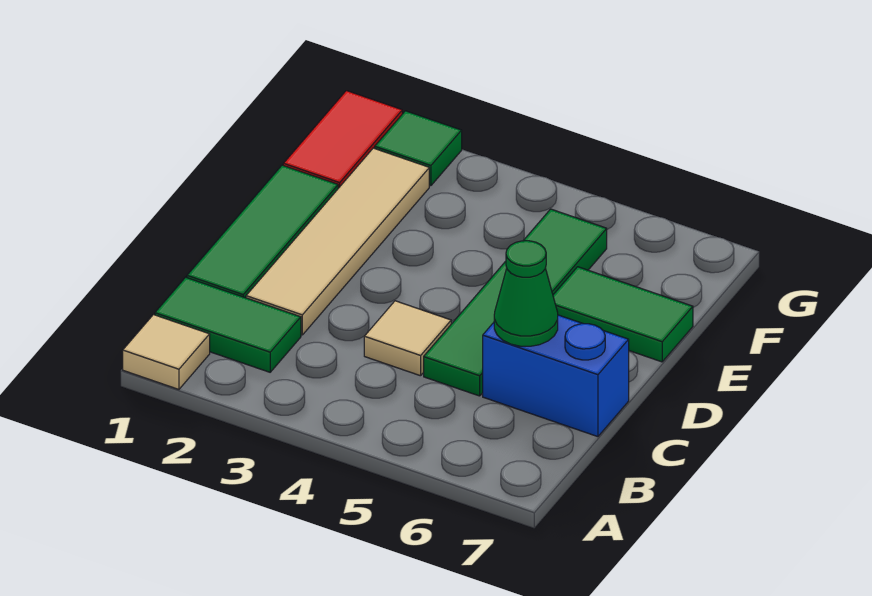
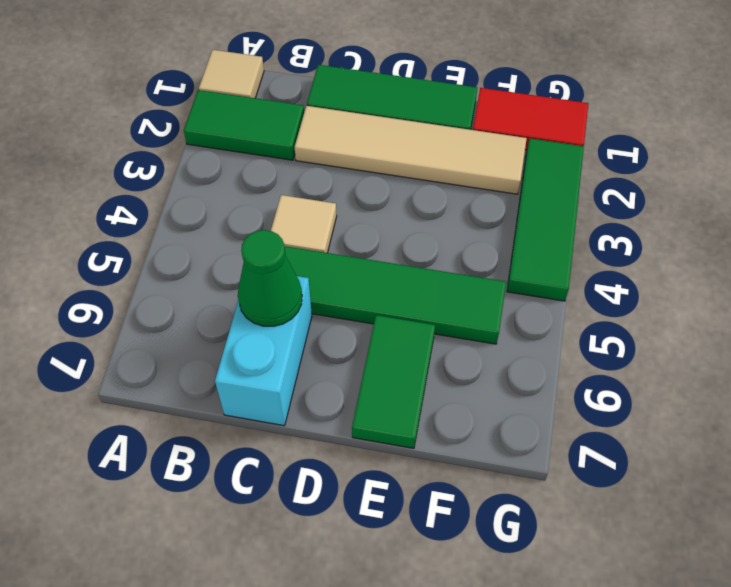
green 1x2 tile [155,277,301,372] -> green 1x2 tile turned to [184,90,304,160]
blue 1x2 brick [483,315,629,437] -> cyan 1x2 brick [215,276,312,426]
green 1x1 tile [375,111,462,186] -> green 1x3 tile [507,138,584,301]

